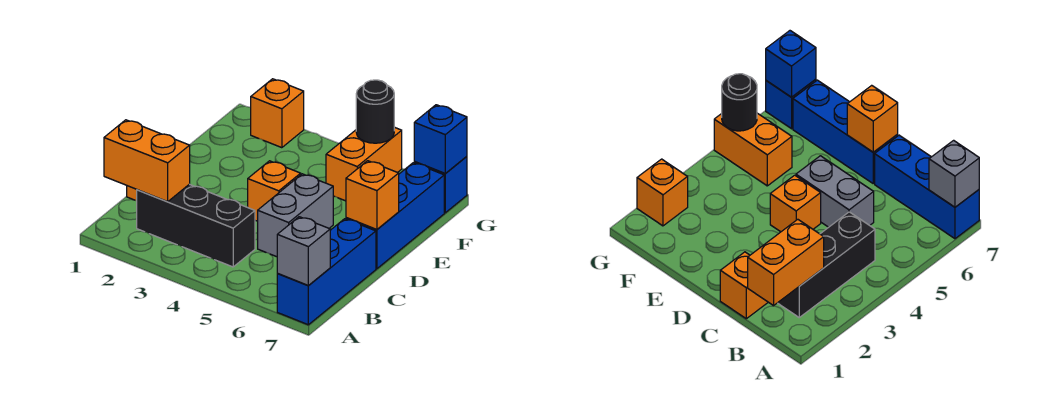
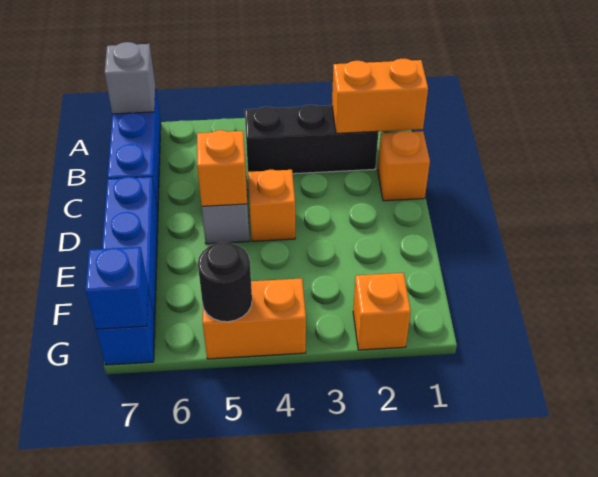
orange 1x1 brick [346,161,399,229] -> orange 1x1 brick moved to [197,130,247,206]
orange 1x2 brick [326,127,402,201] -> orange 1x2 brick turned to [203,278,306,359]

